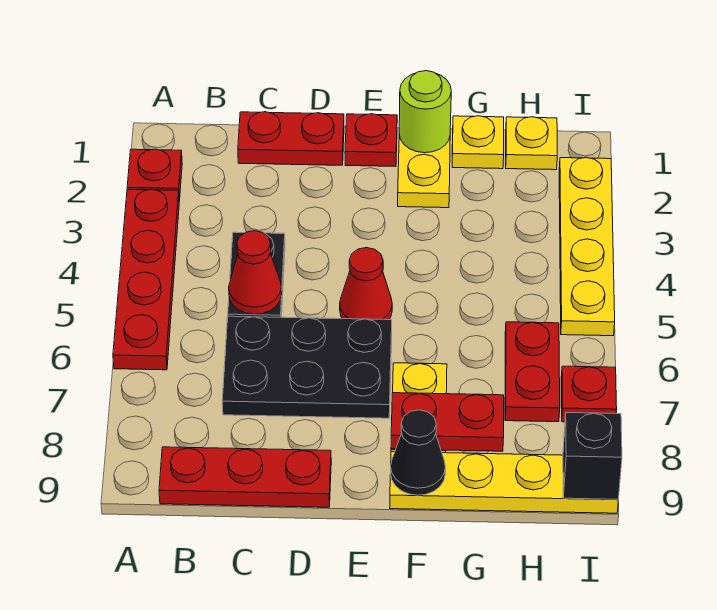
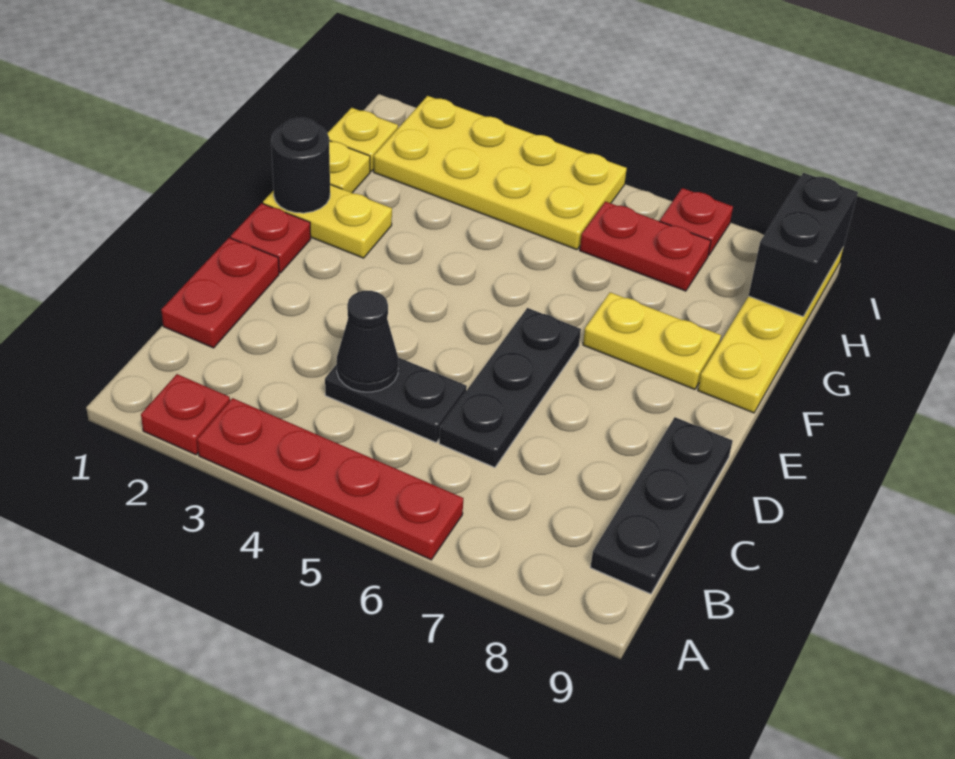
red 1x3 plate [159,447,331,507] -> black 1x3 plate [590,417,733,594]
red 1x1 cone [229,231,282,314] -> none
black 2x3 plate [222,316,392,418] -> black 1x3 plate [439,308,581,467]
red 1x1 cone [340,248,392,320] -> none
lime 1x1 round brick [399,71,451,153] -> black 1x1 round brick [271,118,330,213]
red 1x2 plate [391,393,504,451] -> none
black 1x1 cone [391,410,445,495] -> black 1x1 cone moved to [337,291,398,392]
yellow 1x4 plate [559,158,615,336] -> yellow 2x4 plate [374,96,627,250]
black 1x1 brick [563,412,622,499] -> black 1x2 brick [749,173,858,316]

